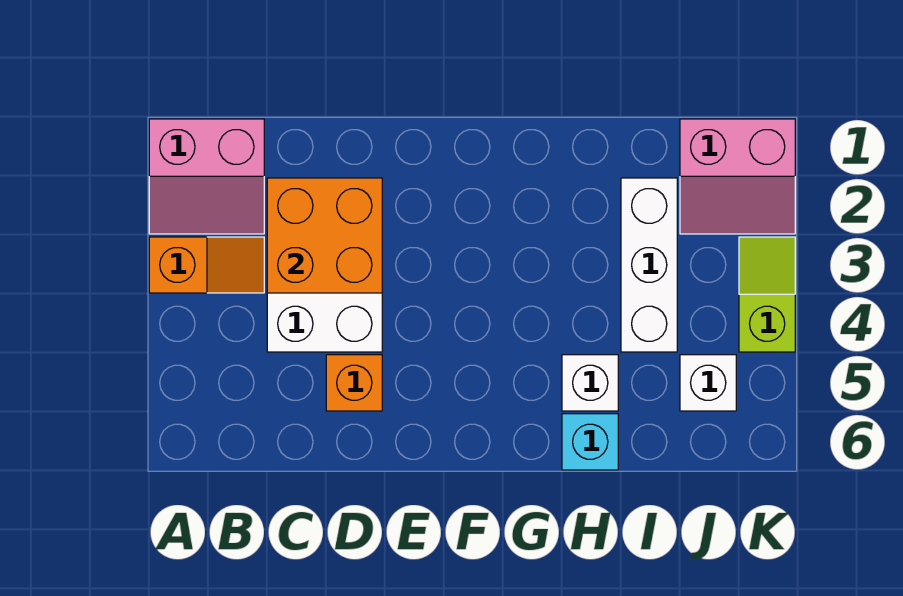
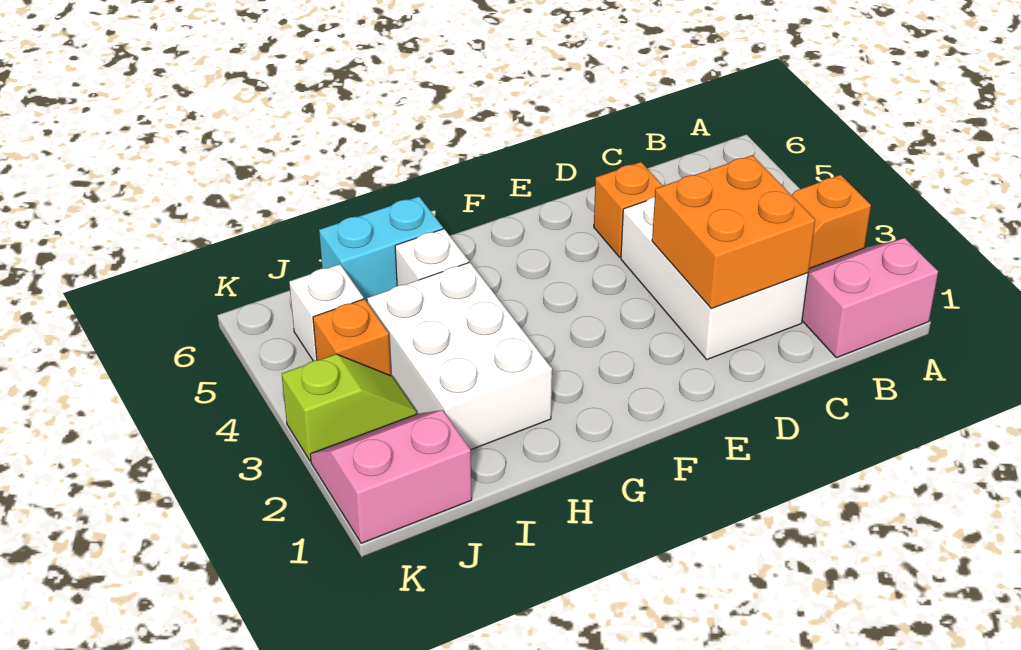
cyan 1x1 brick [562,414,618,470] -> cyan 1x2 brick [319,197,443,302]
white 1x3 brick [621,178,677,352] -> white 2x3 brick [367,262,552,450]
none -> orange 1x1 brick [313,299,391,376]
lime 1x2 slope [739,237,795,352] -> lime 1x2 slope turned to [282,354,417,461]

